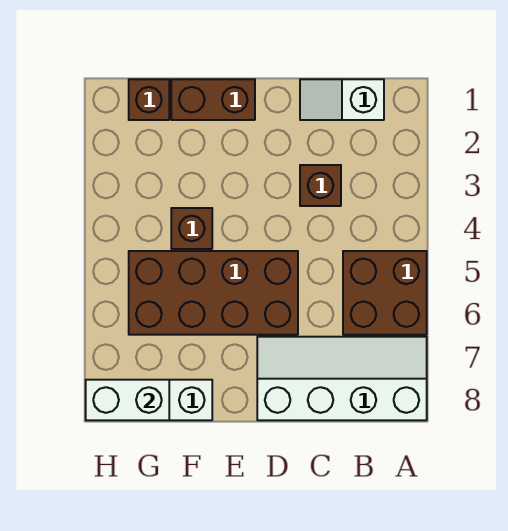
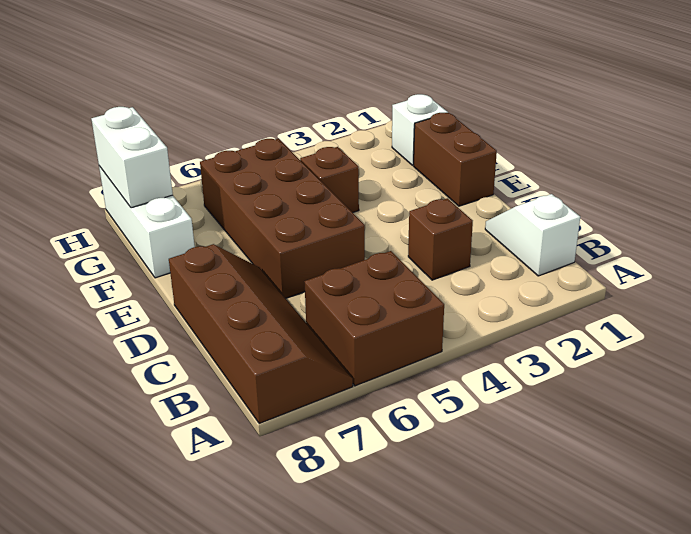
white 2x4 slope [257,337,427,420] -> brown 2x4 slope [169,244,353,423]
brown 1x1 brick [129,79,169,120] -> white 1x1 brick [392,94,448,165]

